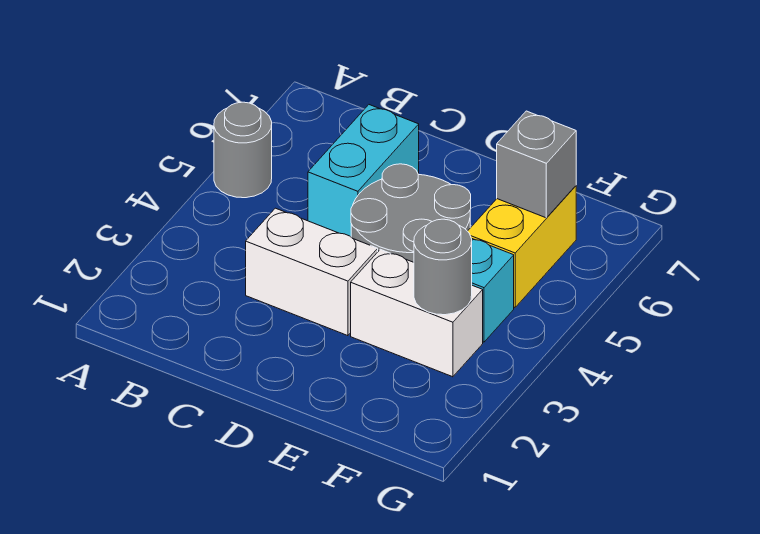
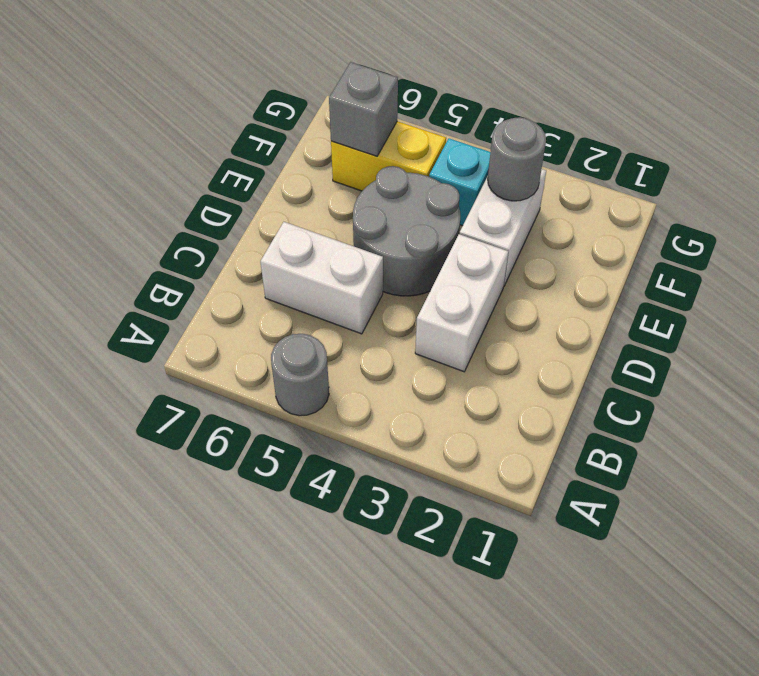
cyan 1x2 brick [308,105,419,237] -> white 1x2 brick [260,222,383,334]

